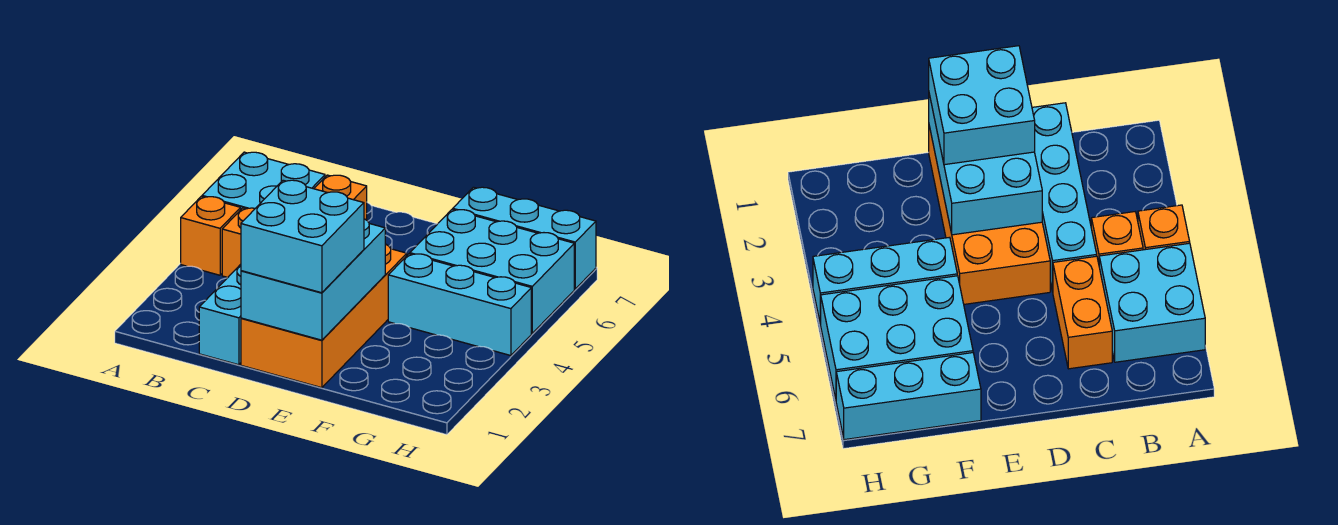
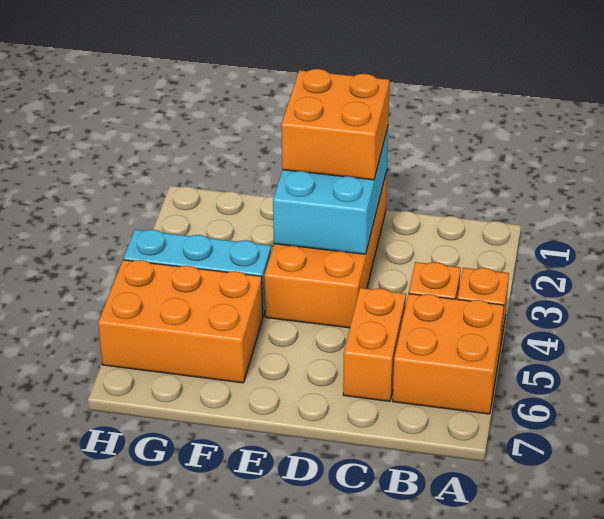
cyan 2x2 brick [202,152,325,209] -> orange 2x2 brick [393,294,504,414]
cyan 1x4 brick [199,264,241,365] -> none
cyan 2x2 brick [241,180,364,293] -> orange 2x2 brick [281,69,390,180]
cyan 2x3 brick [410,210,574,333] -> orange 2x3 brick [98,260,263,383]
cyan 1x3 brick [453,187,596,289] -> none

